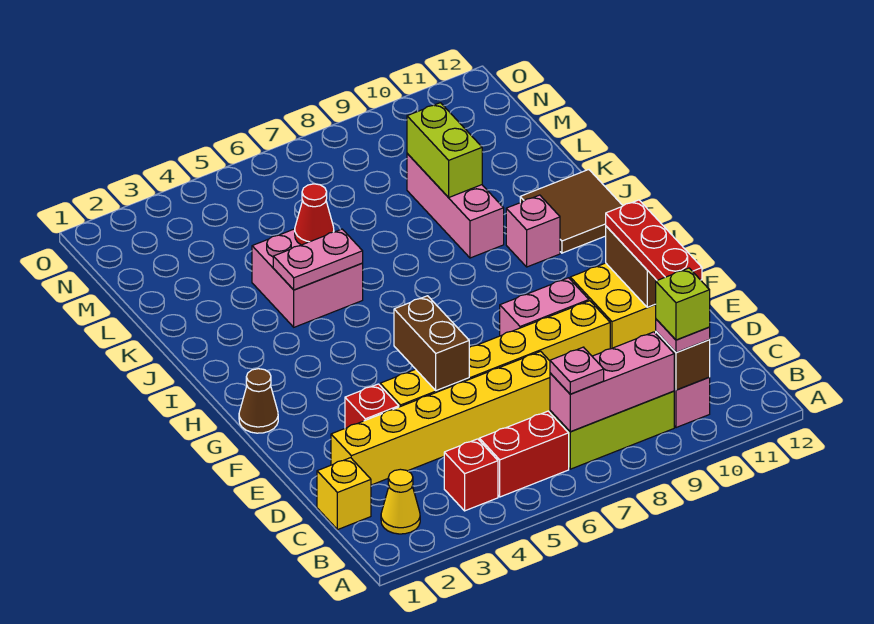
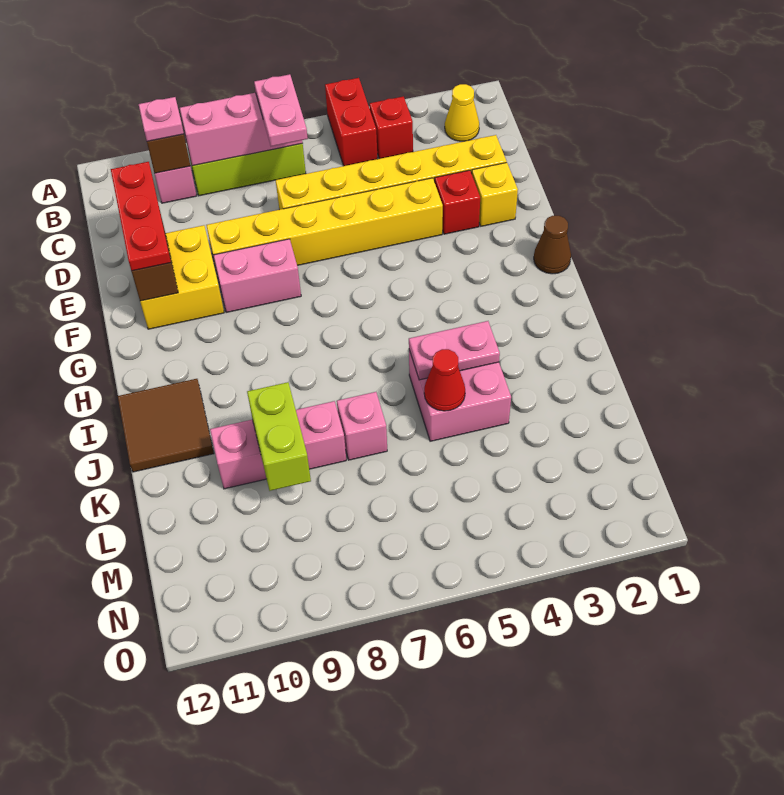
red 1x2 brick [479,411,569,497] -> red 1x2 brick turned to [325,78,377,166]
pink 1x1 plate [550,347,604,394] -> pink 1x2 plate [254,74,308,146]
lime 1x1 brick [655,268,710,340] -> none
yellow 1x1 brick [317,458,371,530] -> yellow 1x1 brick moved to [472,163,518,226]
brown 1x2 brick [394,296,469,391] -> none
pink 1x1 brick [506,195,560,267] -> pink 1x1 brick moved to [337,392,387,460]
pink 1x3 brick [407,153,504,258] -> pink 1x3 brick turned to [210,401,346,489]

